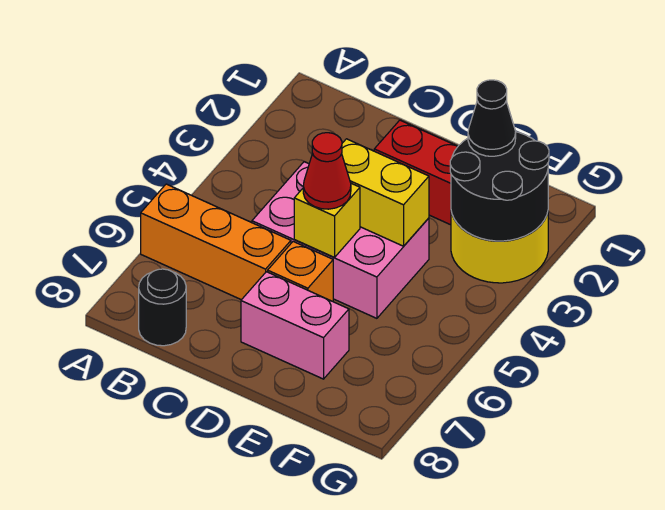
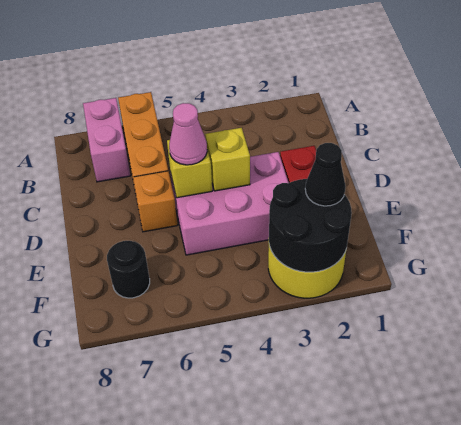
black 1x1 round brick [139,269,186,346] -> black 1x1 round brick moved to [107,241,150,298]
pink 2x3 brick [252,162,429,318] -> pink 2x3 brick turned to [171,152,288,255]
yellow 1x2 brick [342,139,429,246] -> yellow 1x1 brick [205,128,250,191]
red 1x1 cone [303,133,351,209] -> pink 1x1 cone [169,103,207,165]
pink 1x2 brick [241,272,349,379] -> pink 1x2 brick moved to [83,98,130,182]

